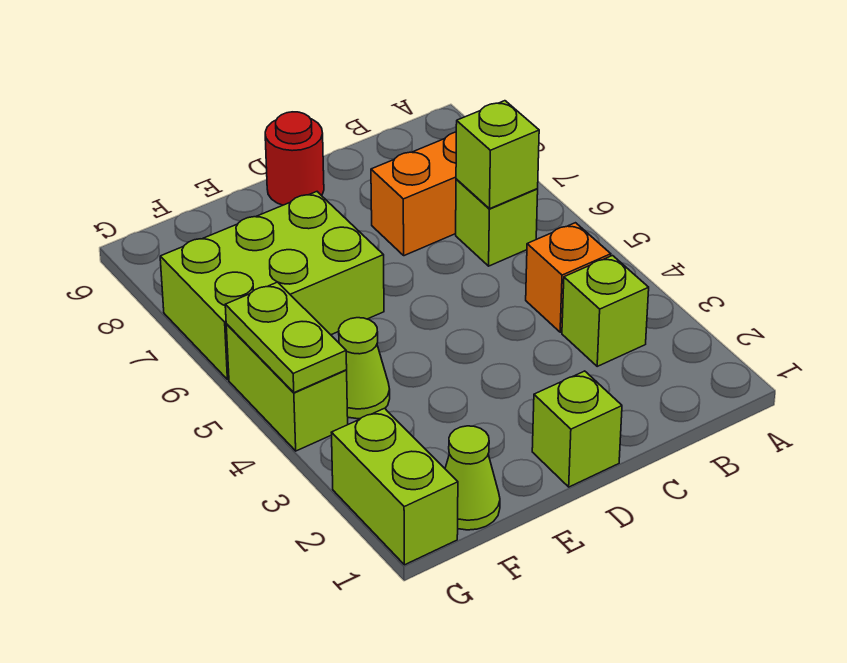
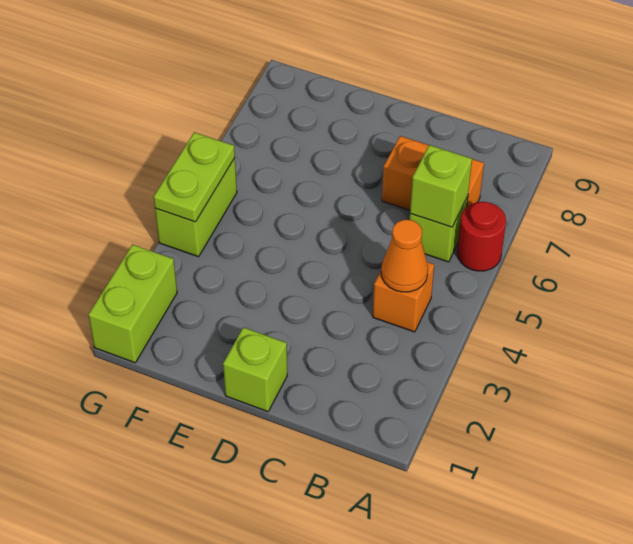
lime 1x1 brick [562,256,649,366] -> none
none -> orange 1x1 cone [381,220,428,292]
red 1x1 round brick [265,112,324,205] -> red 1x1 round brick moved to [457,202,506,271]
lime 2x3 brick [160,192,384,380] -> none
lime 1x1 cone [445,426,500,530] -> none
lime 1x1 cone [339,318,390,419] -> none

